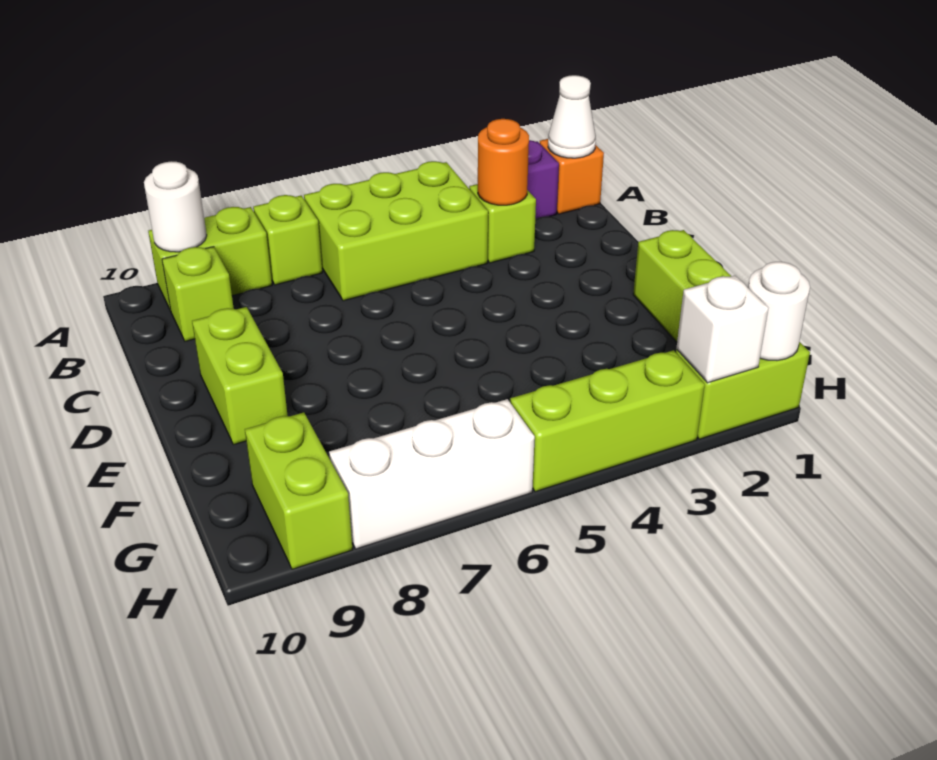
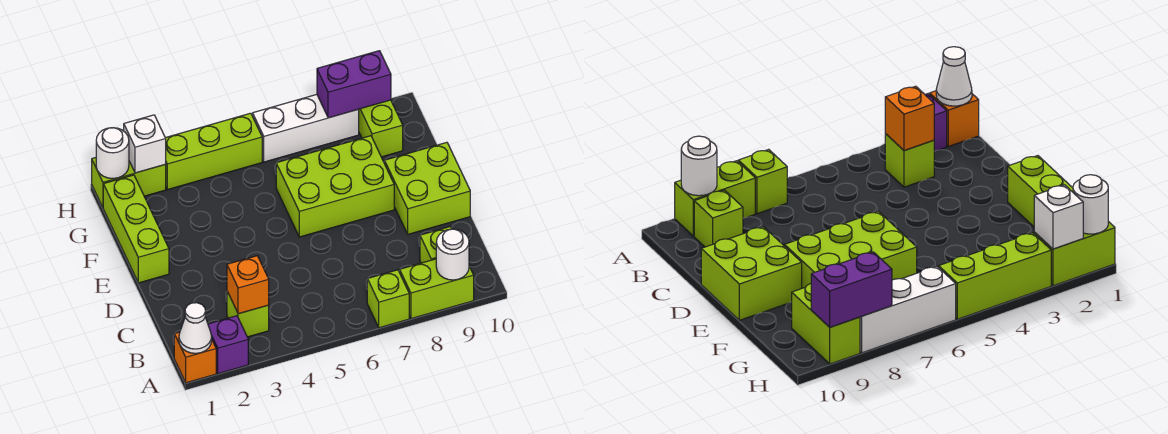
lime 2x3 brick [304,161,488,301] -> lime 2x3 brick moved to [276,136,394,237]
orange 1x1 round brick [478,119,529,205] -> orange 1x1 brick [227,256,269,314]
lime 1x2 brick [192,307,288,445] -> lime 2x2 brick [385,142,470,234]
none -> purple 1x2 brick [317,51,391,118]

